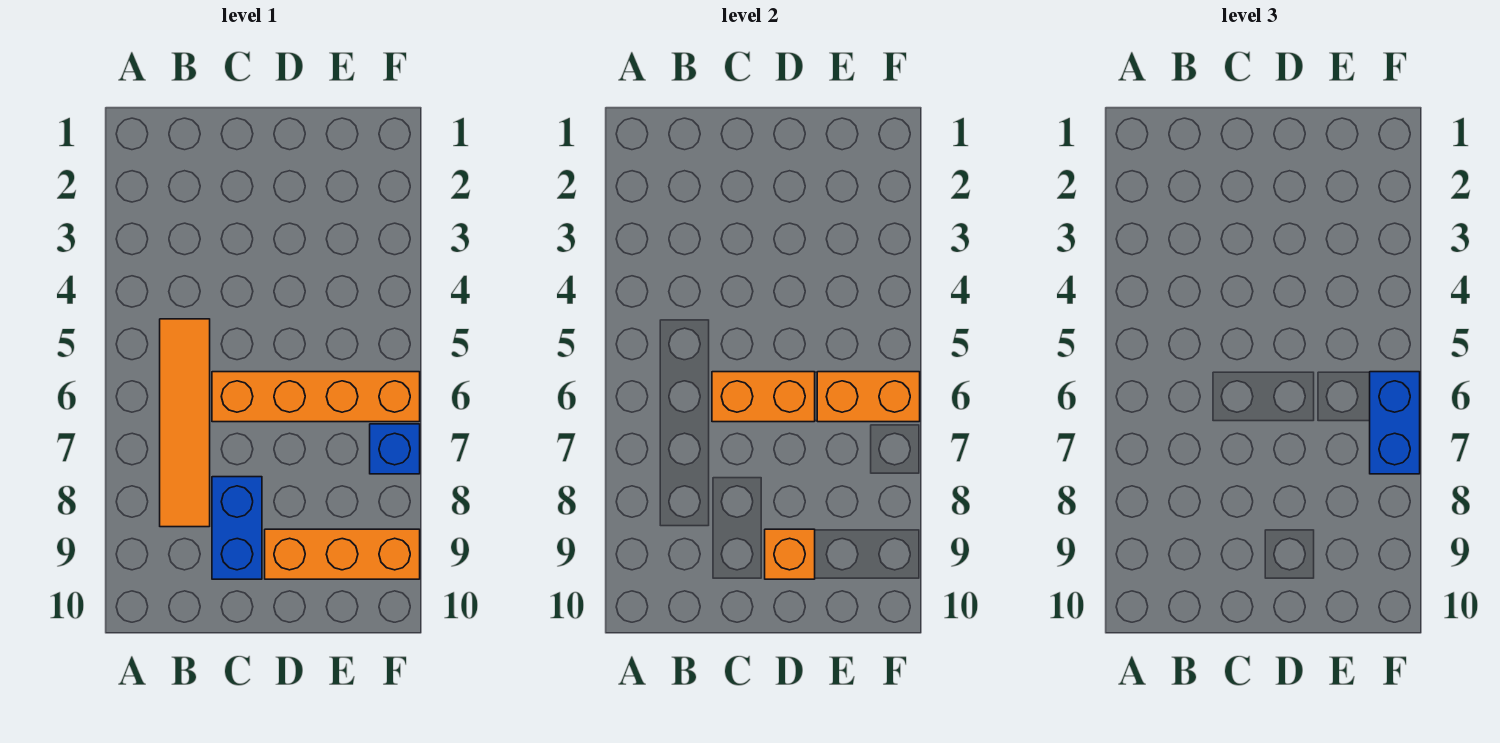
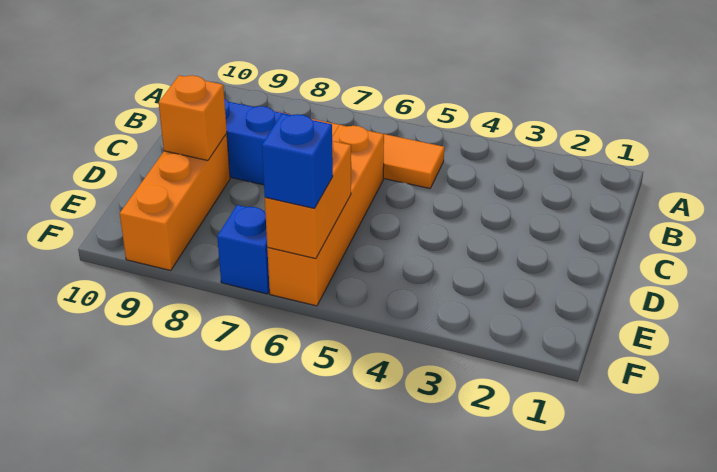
orange 1x2 brick [712,372,815,422] -> none
blue 1x2 brick [1370,372,1420,474] -> blue 1x1 brick [262,114,333,208]

